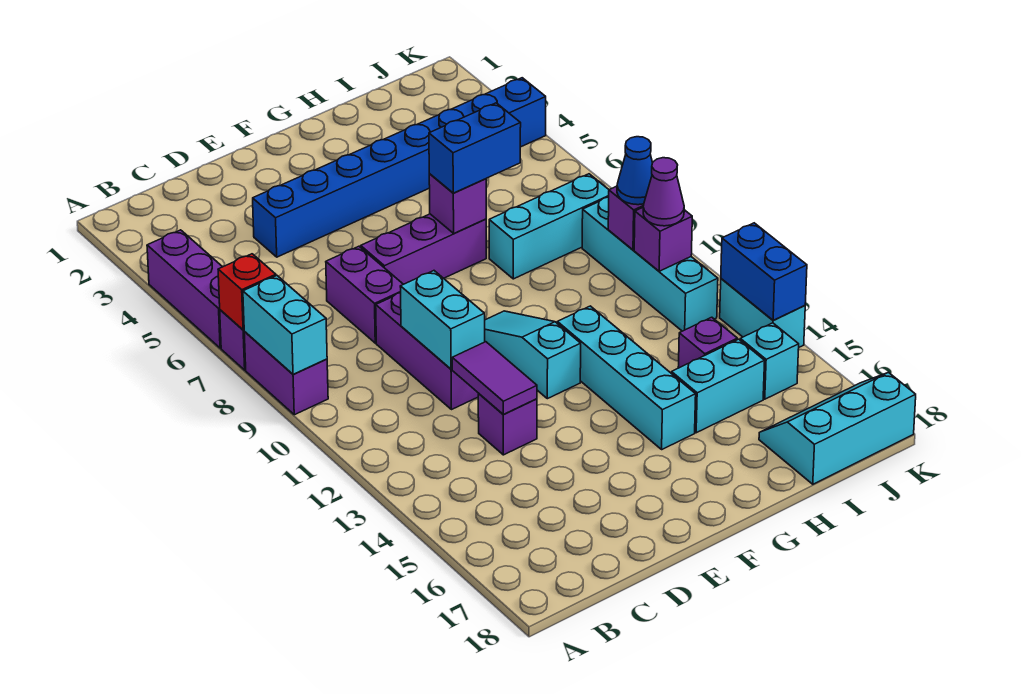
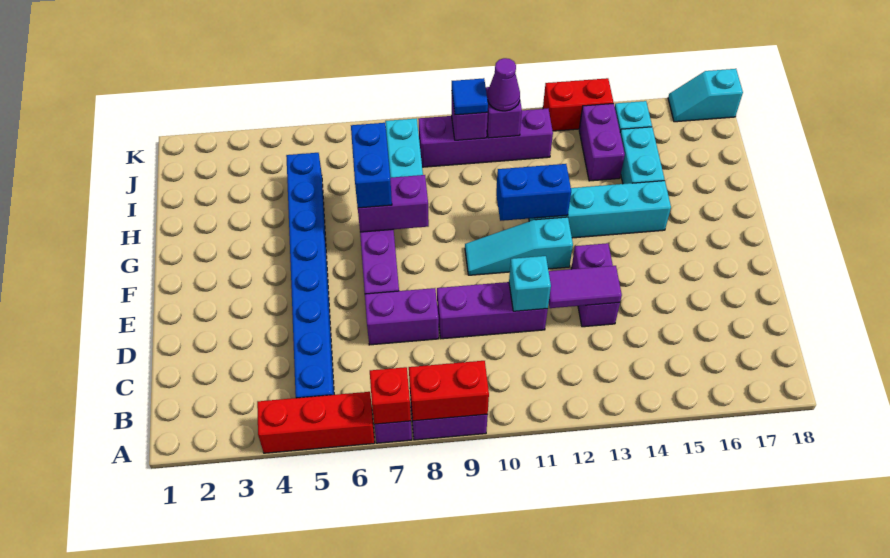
purple 1x3 brick [147,230,222,348] -> red 1x3 brick [257,392,375,453]
cyan 1x2 brick [243,276,327,375] -> red 1x2 brick [409,361,489,421]
blue 1x8 brick [253,78,546,257] -> blue 1x8 brick moved to [286,153,334,398]
cyan 1x2 brick [400,271,485,369] -> cyan 1x1 brick [509,256,551,311]
purple 1x1 brick [478,394,537,455] -> purple 1x2 brick [571,243,620,327]
purple 1x1 brick [429,174,486,233] -> purple 1x2 brick [358,175,429,232]
purple 1x1 brick [678,317,737,368] -> purple 1x2 brick [579,104,625,181]
cyan 2x3 slope [759,372,916,484] -> cyan 1x2 slope [668,69,743,122]
cyan 1x4 brick [582,197,718,331] -> purple 1x4 brick [419,109,553,167]
blue 1x1 cone [617,137,653,205] -> blue 1x1 tile [452,78,488,115]
cyan 1x2 brick [720,279,805,347] -> red 1x2 brick [543,78,613,131]
blue 1x2 brick [721,223,807,320] -> blue 1x2 brick moved to [496,164,571,221]

